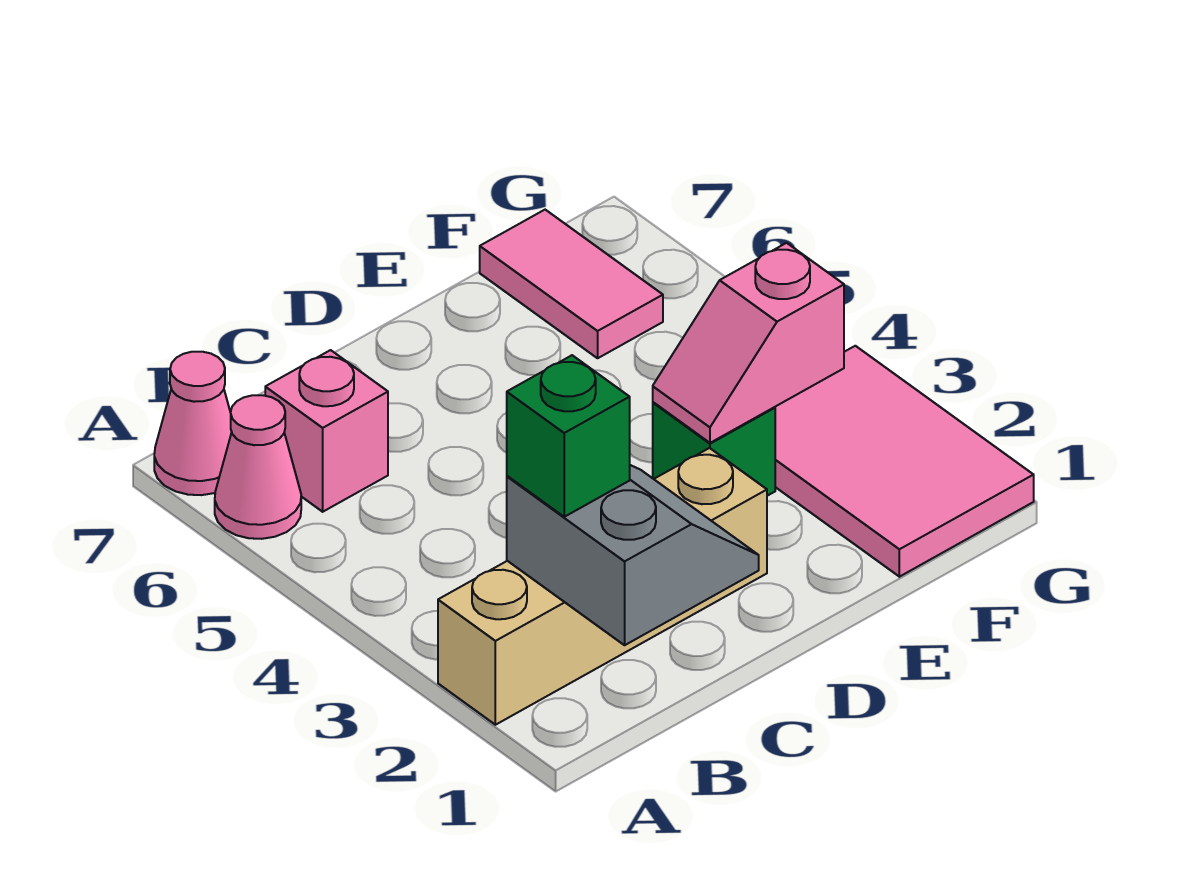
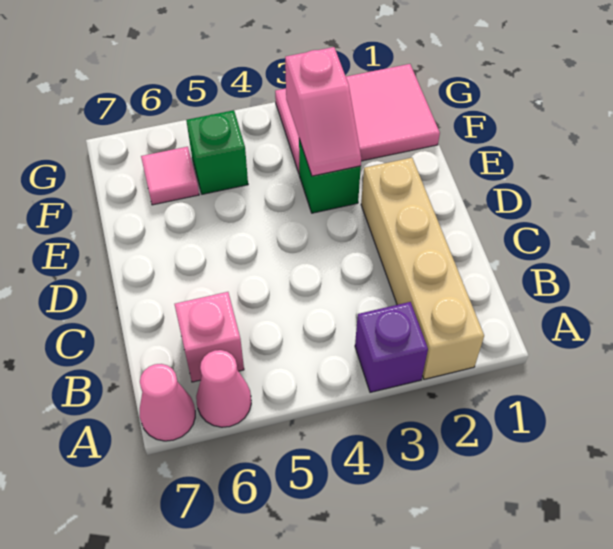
none -> purple 1x1 brick [355,302,428,392]
grey 2x2 slope [507,465,759,645] -> none
green 1x1 brick [507,355,630,517] -> green 1x1 brick moved to [186,110,248,194]
pink 1x2 tile [480,210,663,358] -> pink 1x1 tile [141,147,199,205]

